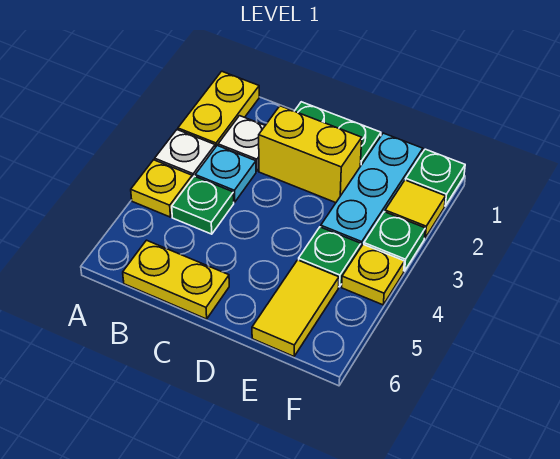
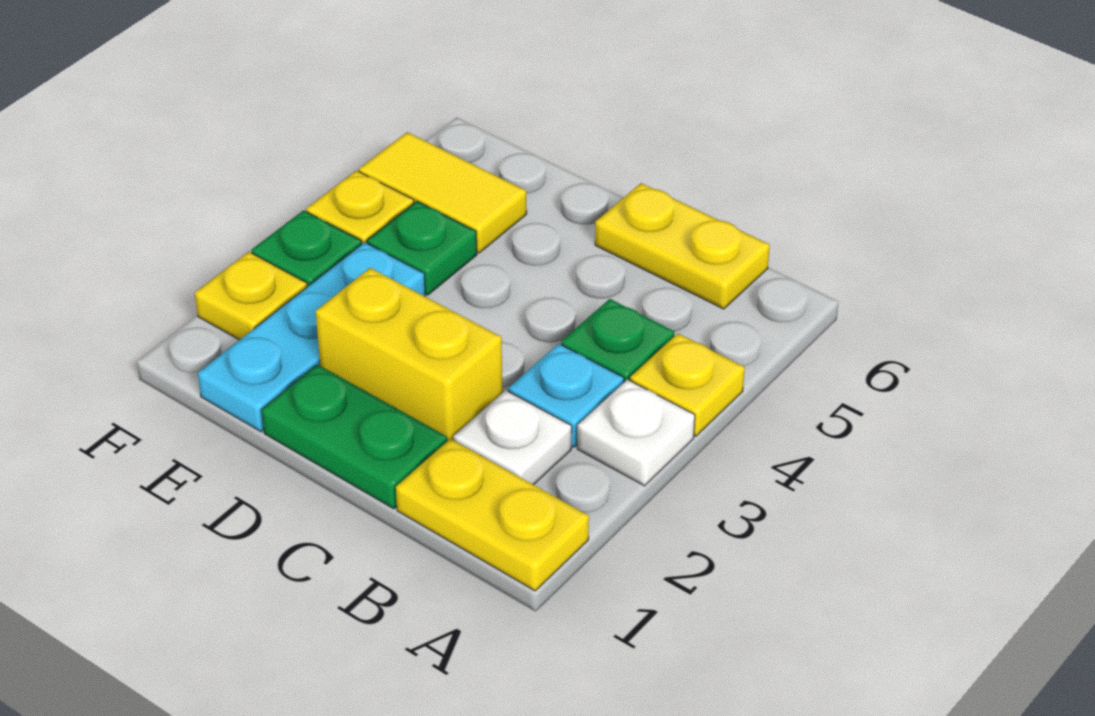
yellow 1x2 plate [178,71,259,147] -> yellow 1x2 plate turned to [396,439,589,591]
yellow 1x2 tile [252,260,339,356] -> yellow 1x2 tile turned to [359,132,527,253]
green 1x1 plate [406,149,465,206] -> none
yellow 1x1 tile [385,180,446,238] -> yellow 1x1 plate [195,252,307,340]

